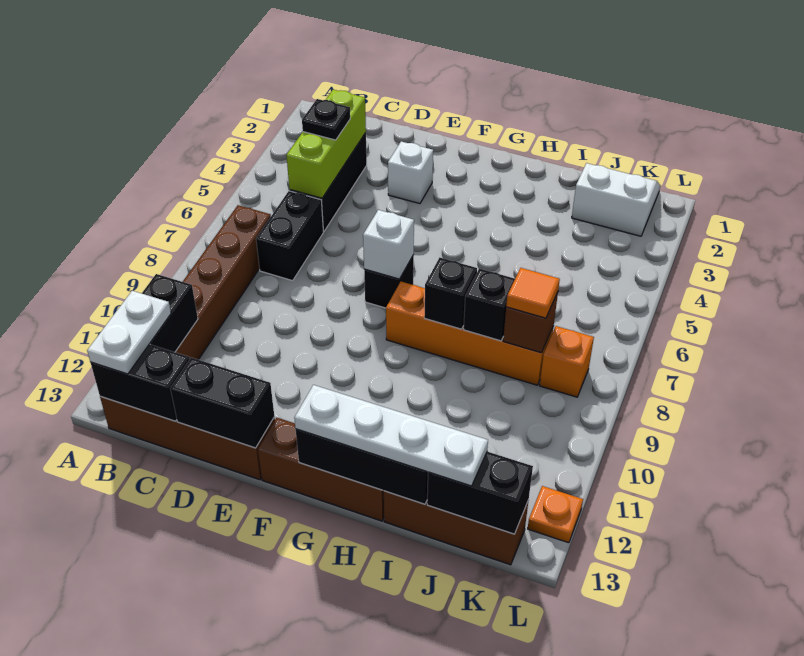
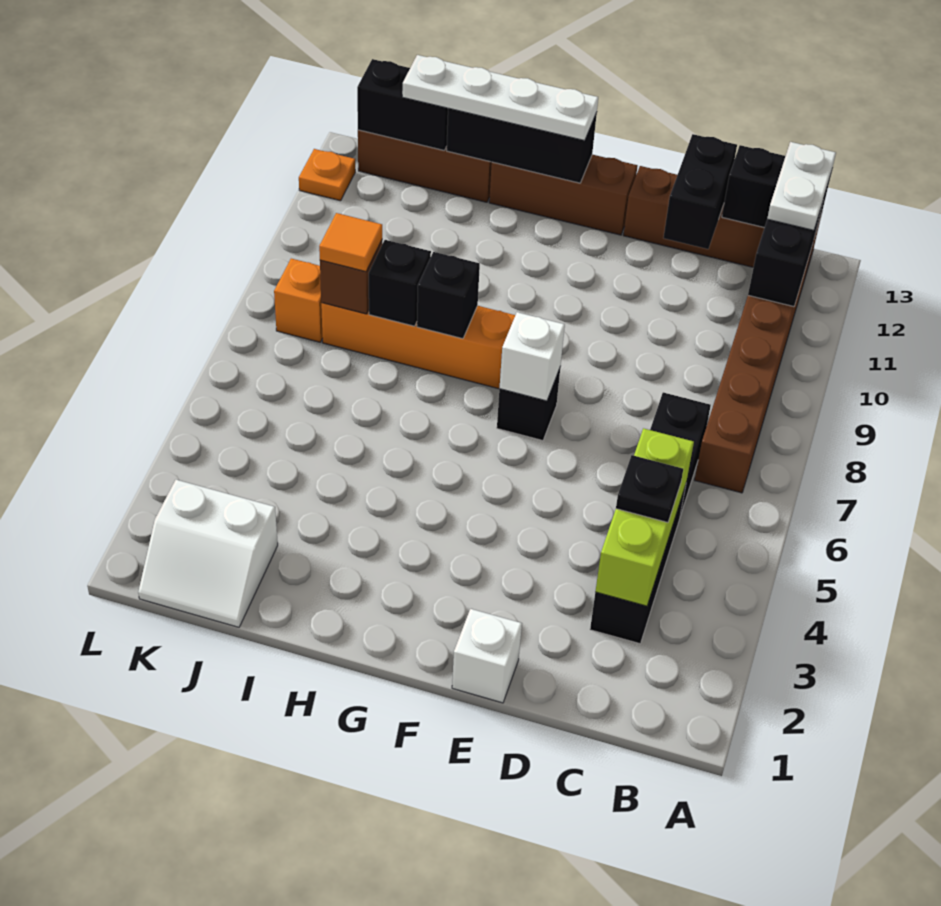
black 1x2 brick [170,358,274,448] -> black 1x2 brick turned to [663,134,737,249]
white 1x1 brick [388,141,433,204] -> white 1x1 brick moved to [452,609,522,703]

